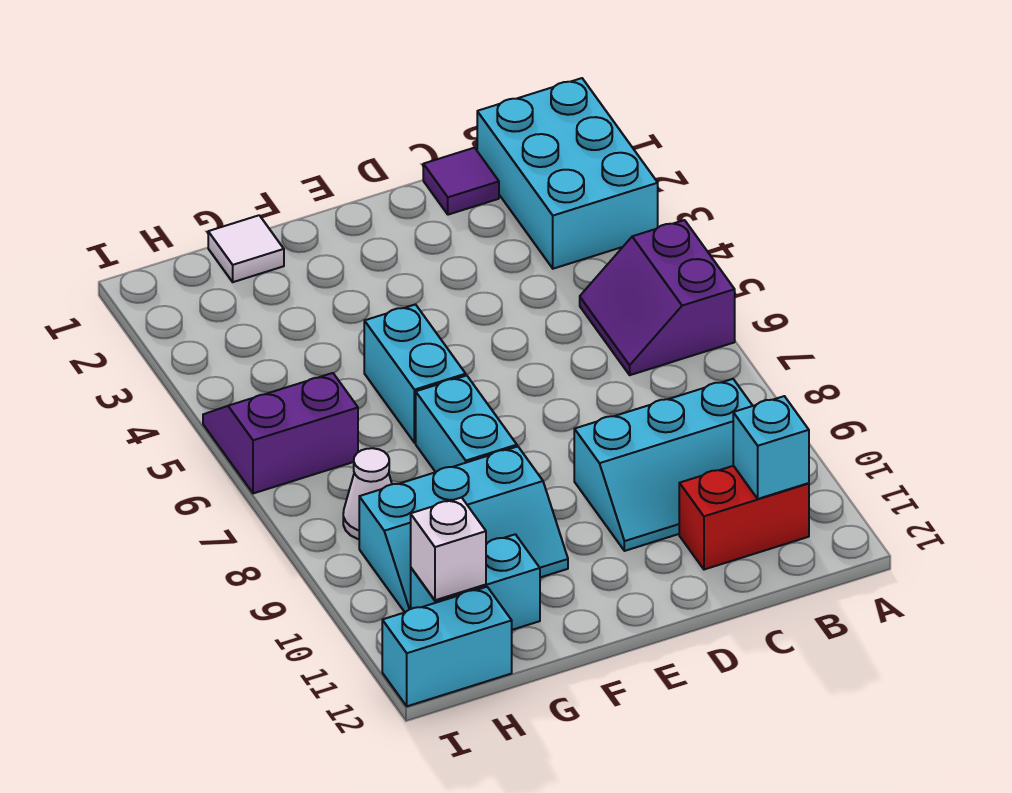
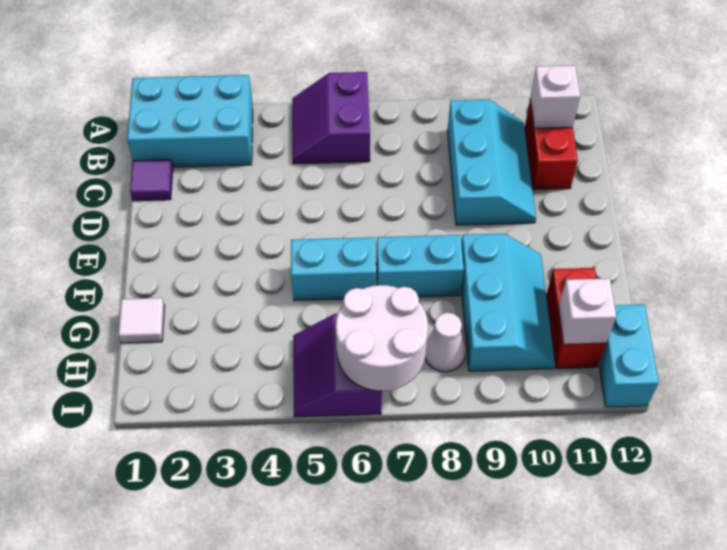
purple 2x2 slope [580,220,735,375] -> purple 2x2 slope turned to [292,72,370,164]
cyan 1x1 brick [733,396,809,499] -> white 1x1 brick [530,66,580,128]
cyan 1x2 brick [411,534,540,630] -> red 1x2 brick [546,268,606,369]
none -> white 2x2 round brick [336,285,428,391]

